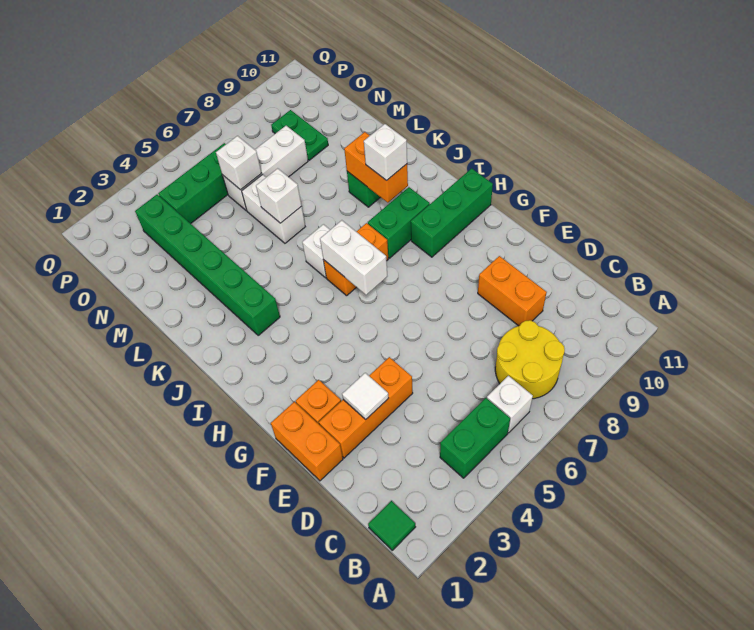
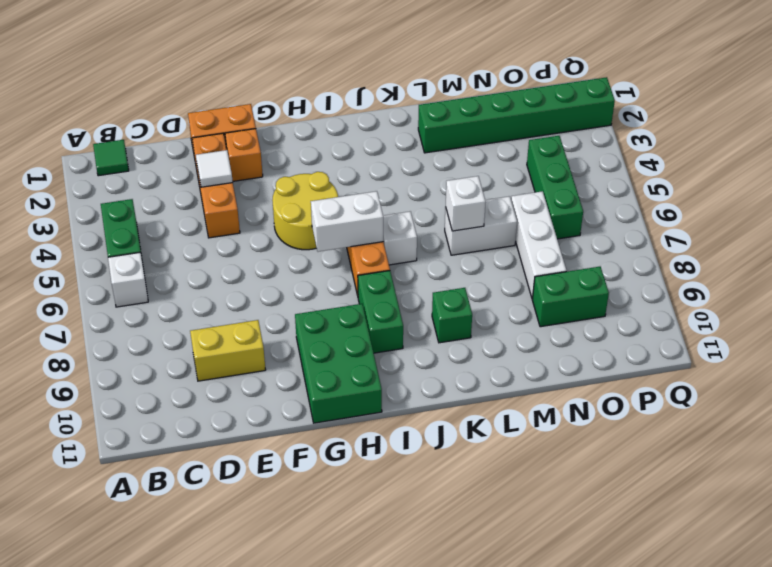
yellow 2x2 round brick [495,320,565,399] -> yellow 2x2 round brick moved to [272,172,338,250]
orange 1x2 brick [478,256,547,326] -> yellow 1x2 brick [190,320,266,381]
green 1x3 brick [411,168,493,257] -> green 2x3 brick [295,304,382,423]
green 1x6 brick [135,195,280,336] -> green 1x6 brick moved to [418,77,615,153]
orange 1x2 brick [344,132,408,203] -> none
white 1x1 brick [364,124,407,181] -> none
white 1x1 brick [216,136,261,190] -> none
green 1x2 plate [271,110,328,160] -> green 1x2 brick [532,266,609,327]

